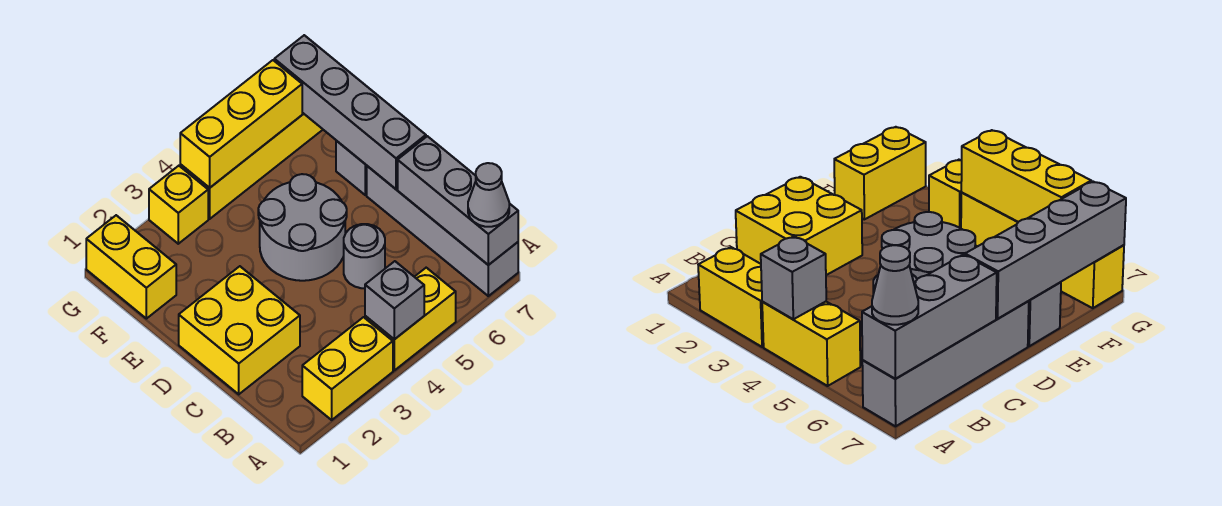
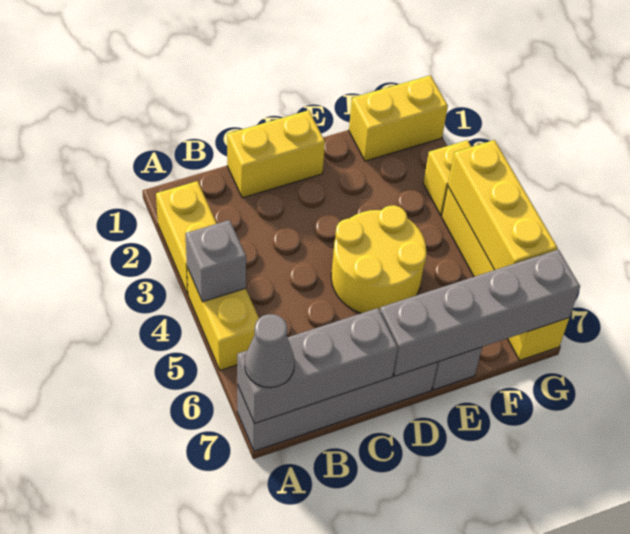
yellow 2x2 brick [179,266,300,394] -> yellow 1x2 brick [227,110,325,198]
grey 1x1 round brick [344,224,385,288] -> none
grey 2x2 round brick [258,174,347,281] -> yellow 2x2 round brick [331,205,427,313]

